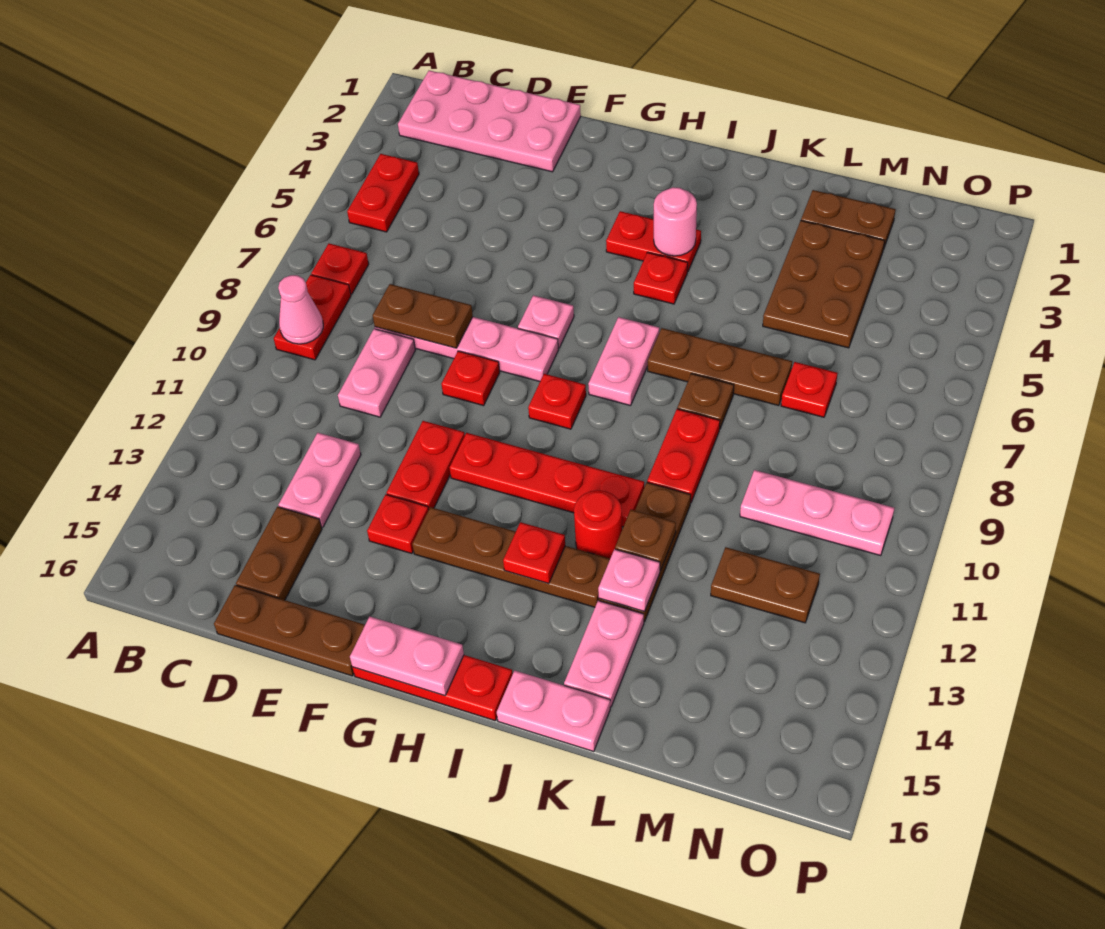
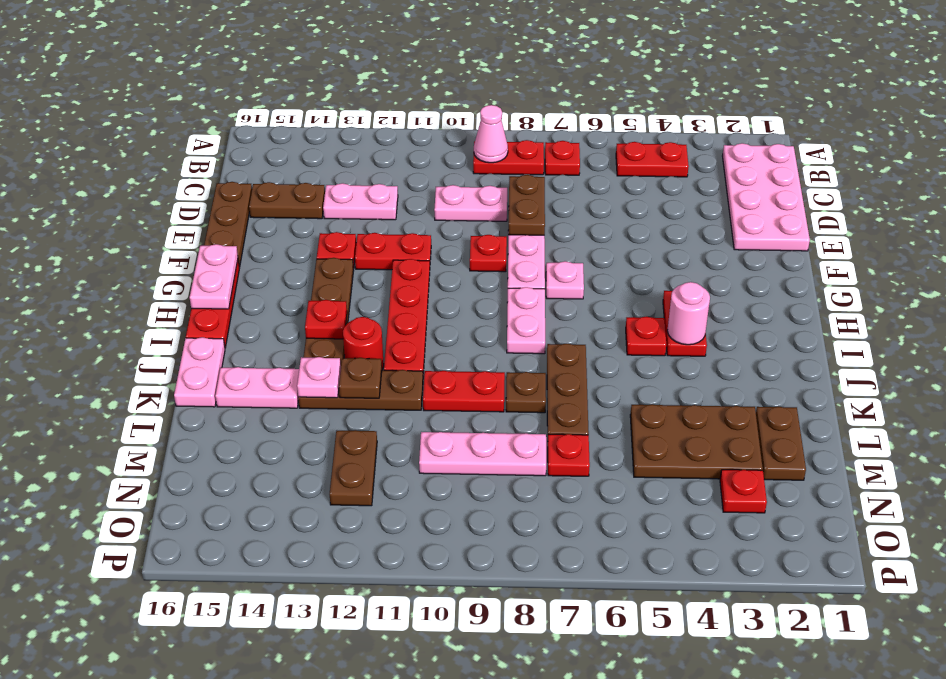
red 1x1 plate [528,374,586,429] -> red 1x1 plate moved to [720,470,767,513]
pink 1x2 plate [588,317,659,406] -> pink 1x2 plate turned to [507,287,545,354]
pink 1x3 plate [740,470,894,556] -> pink 1x3 plate turned to [419,432,546,476]

